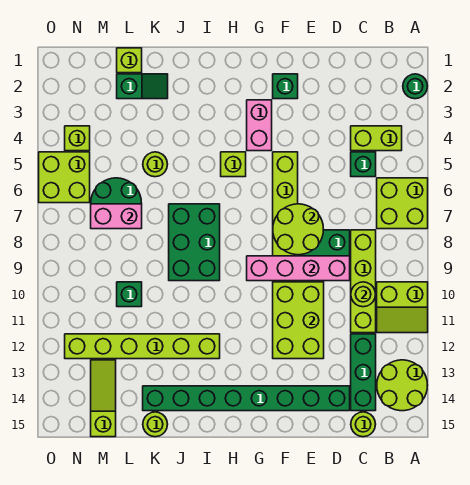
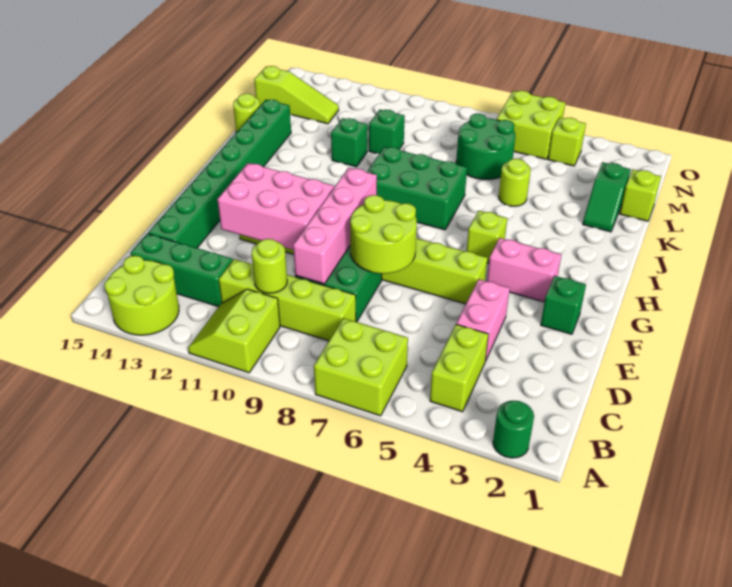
green 1x1 brick [351,152,376,177] -> green 1x1 brick moved to [331,118,367,167]
lime 1x1 round brick [351,412,376,437] -> none
lime 2x3 brick [273,282,324,359] -> pink 2x3 brick [217,163,334,250]
lime 1x6 brick [65,334,220,359] -> none
pink 1x2 brick [91,204,142,229] -> pink 1x2 brick moved to [456,279,510,361]

